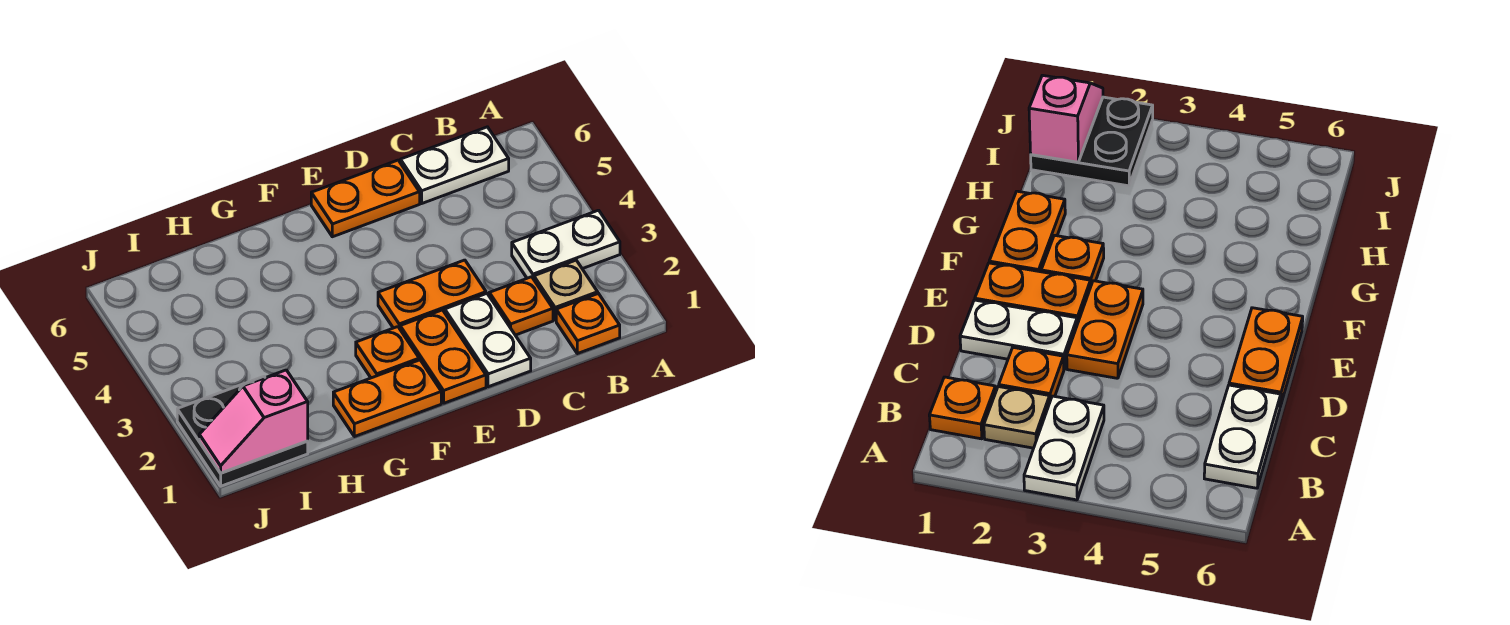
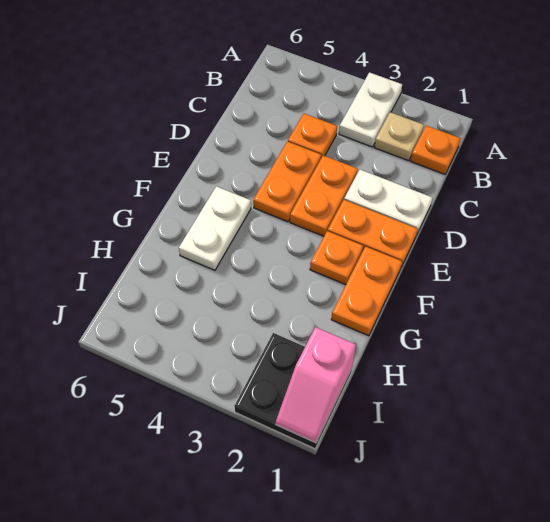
white 1x2 plate [401,127,509,203] -> white 1x2 plate moved to [179,186,251,270]
orange 1x1 plate [489,277,553,335] -> orange 1x1 plate moved to [288,114,337,158]
orange 1x2 plate [311,160,420,237] -> orange 1x2 plate moved to [253,142,321,222]

